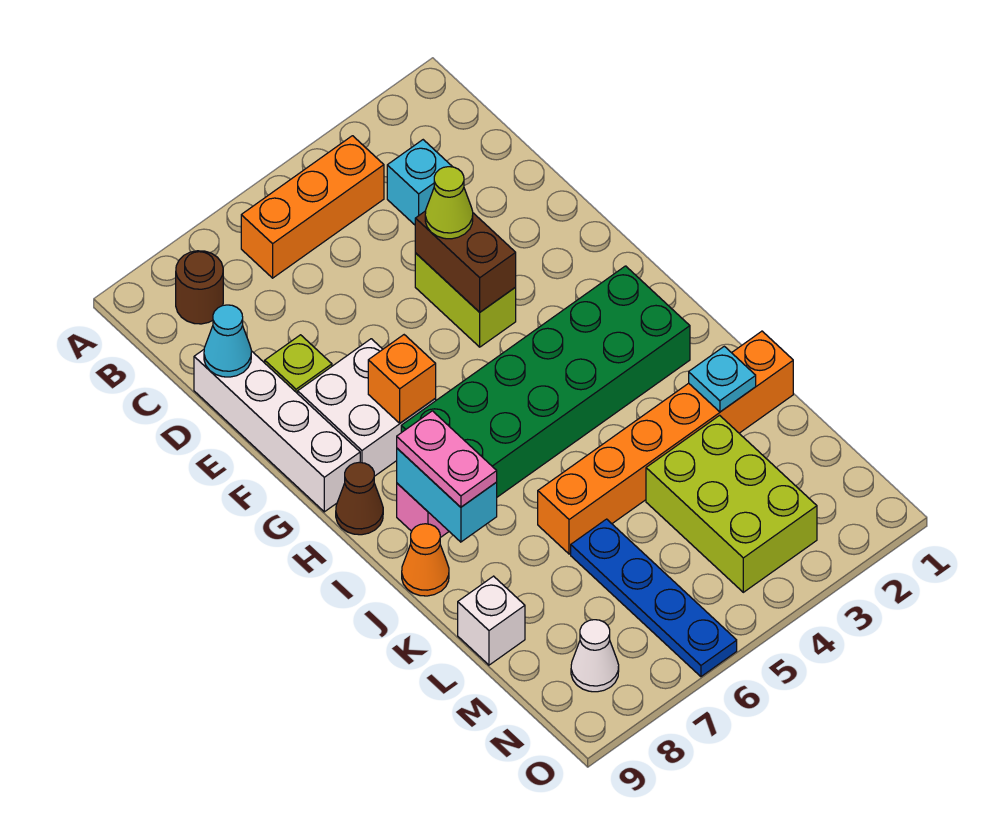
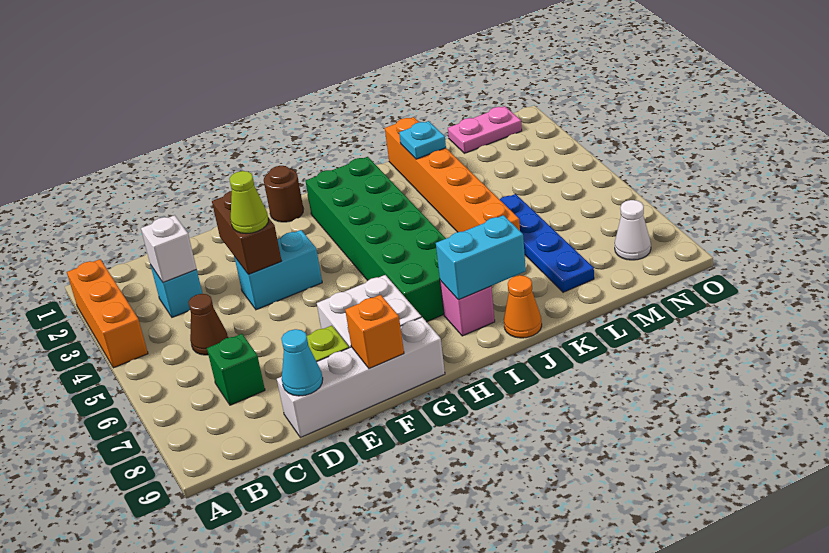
orange 1x3 brick [241,136,384,278] -> orange 1x3 brick moved to [67,259,148,368]
brown 1x1 round brick [176,251,223,324] -> brown 1x1 round brick moved to [264,166,303,222]
none -> green 1x1 brick [207,334,265,405]
lime 1x2 brick [415,253,516,347] -> cyan 1x2 brick [235,230,322,310]
brown 1x2 brick [415,211,516,312] -> brown 1x2 brick turned to [212,191,281,274]
orange 1x1 brick [368,335,436,423] -> orange 1x1 brick moved to [345,295,404,368]
brown 1x1 cone [336,462,383,535] -> brown 1x1 cone moved to [188,294,228,355]
pink 1x2 plate [397,411,497,507] -> pink 1x2 plate moved to [448,106,522,153]
lime 2x3 brick [646,415,817,592] -> none
blue 1x4 plate [571,519,737,677] -> blue 1x4 plate turned to [500,194,594,292]
white 1x1 brick [458,576,525,665] -> white 1x1 brick moved to [141,215,197,283]

